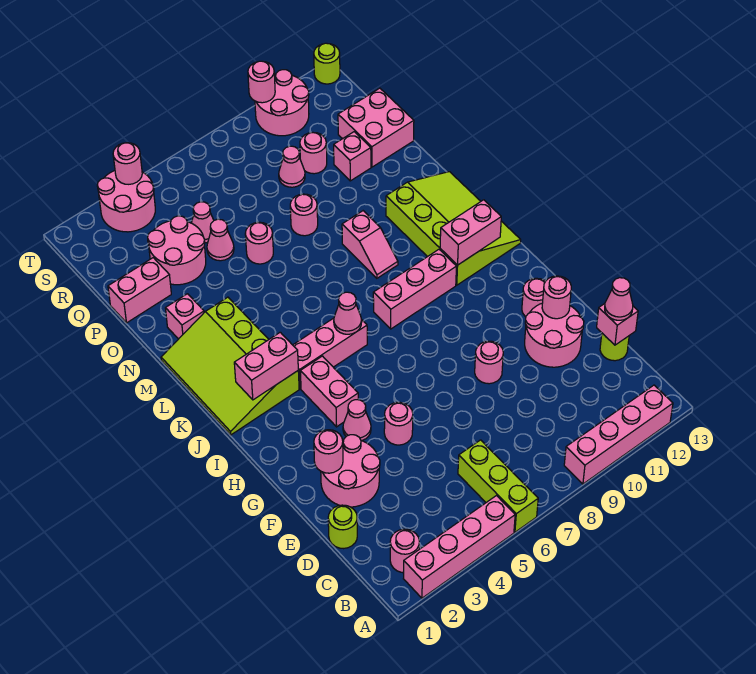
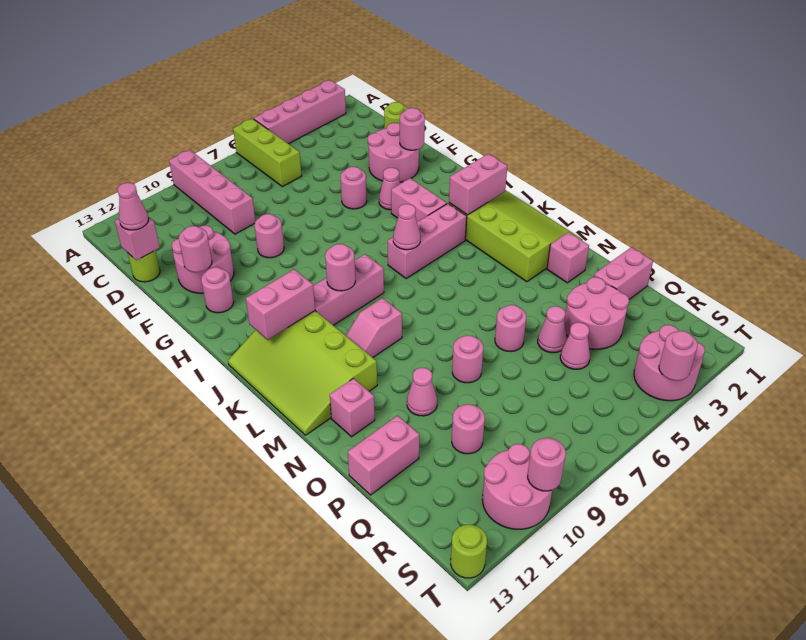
pink 1x4 brick [564,385,673,484] -> pink 1x4 brick turned to [169,150,255,234]
pink 1x1 round brick [390,529,419,573] -> pink 1x1 round brick moved to [325,244,355,291]
pink 1x2 slope [342,211,398,278] -> pink 1x2 slope turned to [346,298,402,358]
pink 1x1 brick [334,132,371,181] -> pink 1x1 brick moved to [330,378,375,437]
pink 2x2 brick [338,88,414,167] -> pink 1x2 brick [348,416,419,495]
pink 1x1 cone [279,146,305,187] -> pink 1x1 cone moved to [407,368,437,416]

